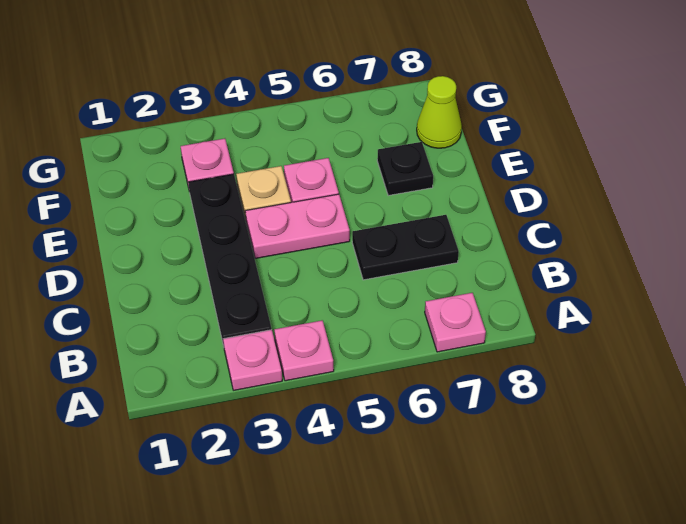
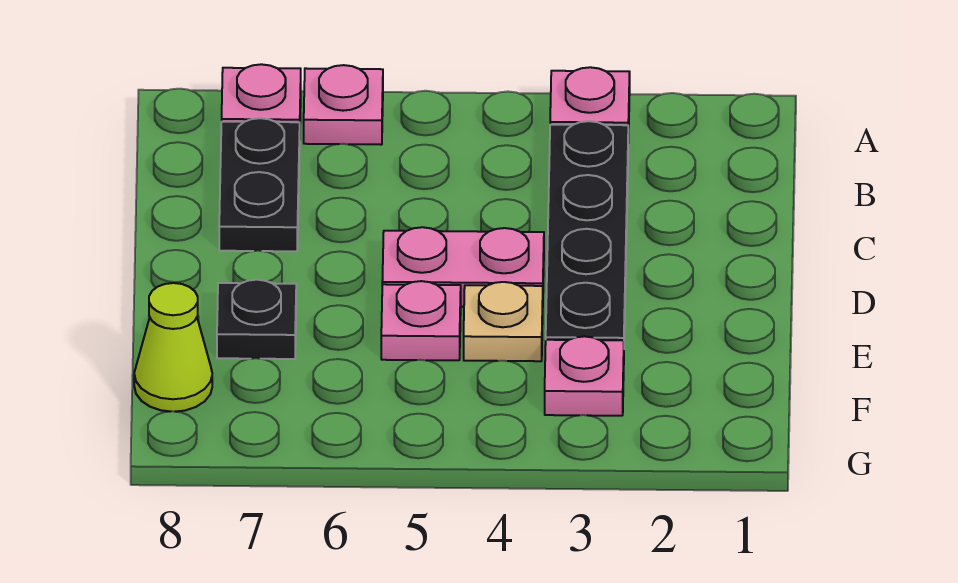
pink 1x1 plate [274,320,334,381] -> pink 1x1 plate moved to [304,65,383,145]
black 1x2 plate [352,215,459,280] -> black 1x2 plate turned to [219,118,300,251]

